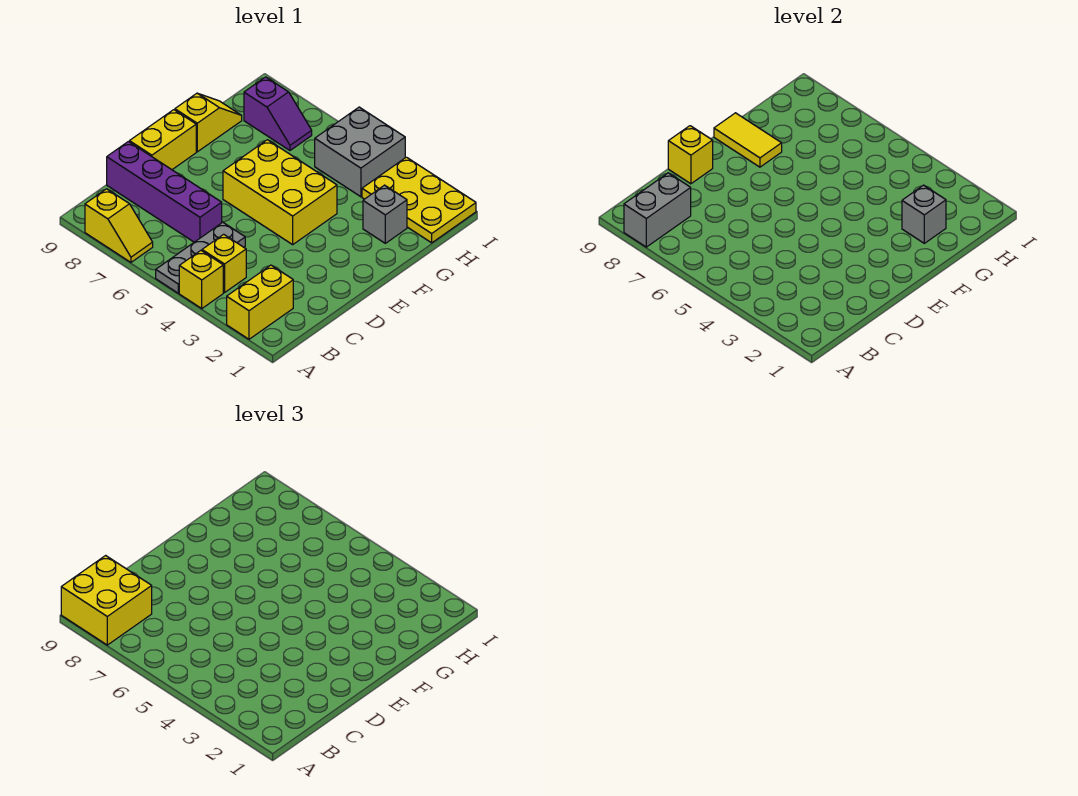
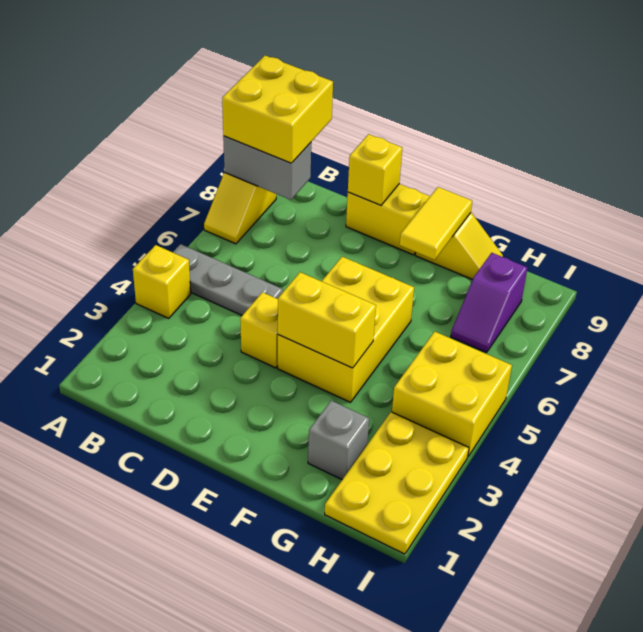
yellow 1x2 brick [227,265,293,339] -> yellow 1x2 brick moved to [278,272,376,368]
yellow 1x1 brick [202,234,246,293] -> yellow 1x1 brick moved to [240,292,278,368]
purple 1x4 brick [107,142,222,242] -> none
grey 1x1 brick [902,185,946,243] -> none
grey 2x2 brick [315,107,405,197] -> yellow 2x2 brick [392,332,512,456]

